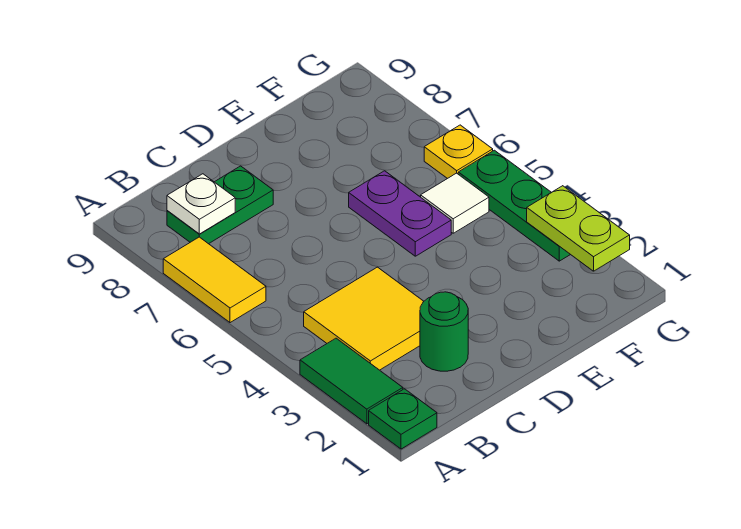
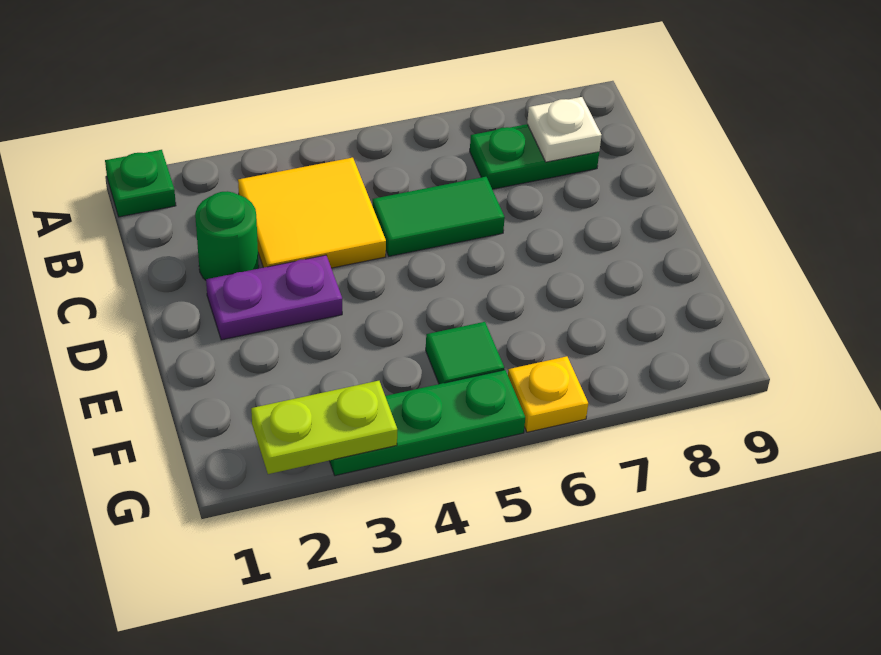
green 1x2 tile [300,338,403,424] -> green 1x2 tile moved to [372,177,505,256]
yellow 1x2 tile [163,237,266,323] -> none
green 1x2 plate [167,166,273,244] -> green 1x2 plate turned to [470,124,599,189]
purple 1x2 plate [349,171,451,256] -> purple 1x2 plate moved to [206,255,342,340]
white 1x1 tile [421,173,489,233] -> green 1x1 tile [426,322,504,384]

